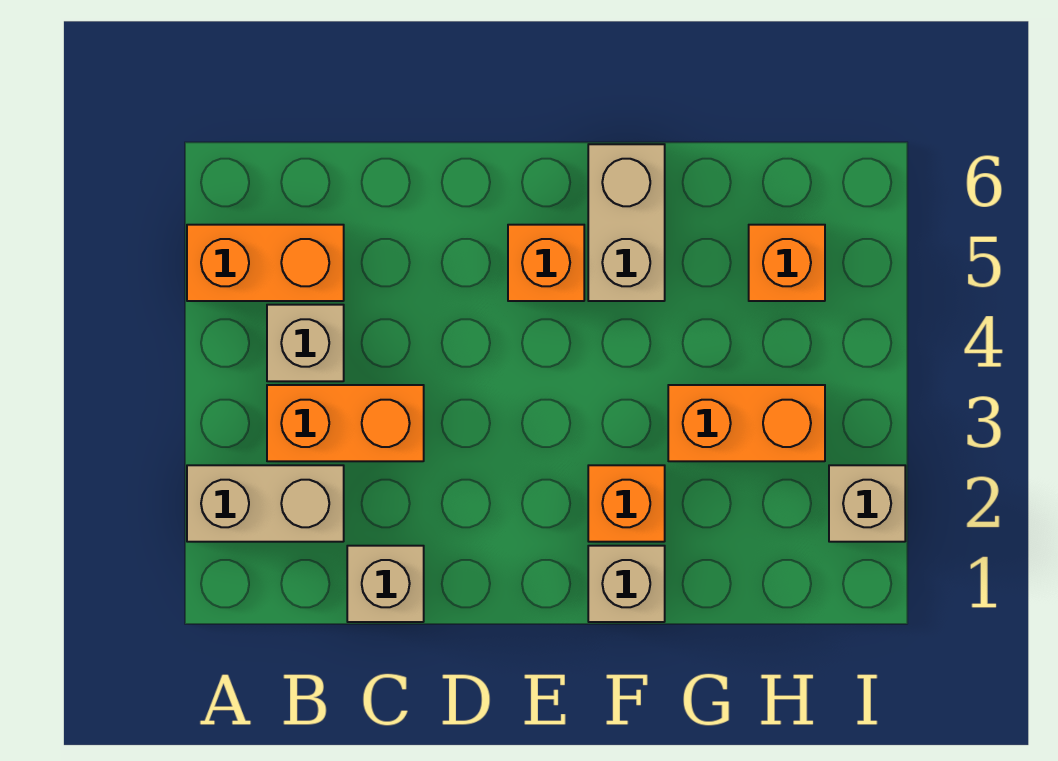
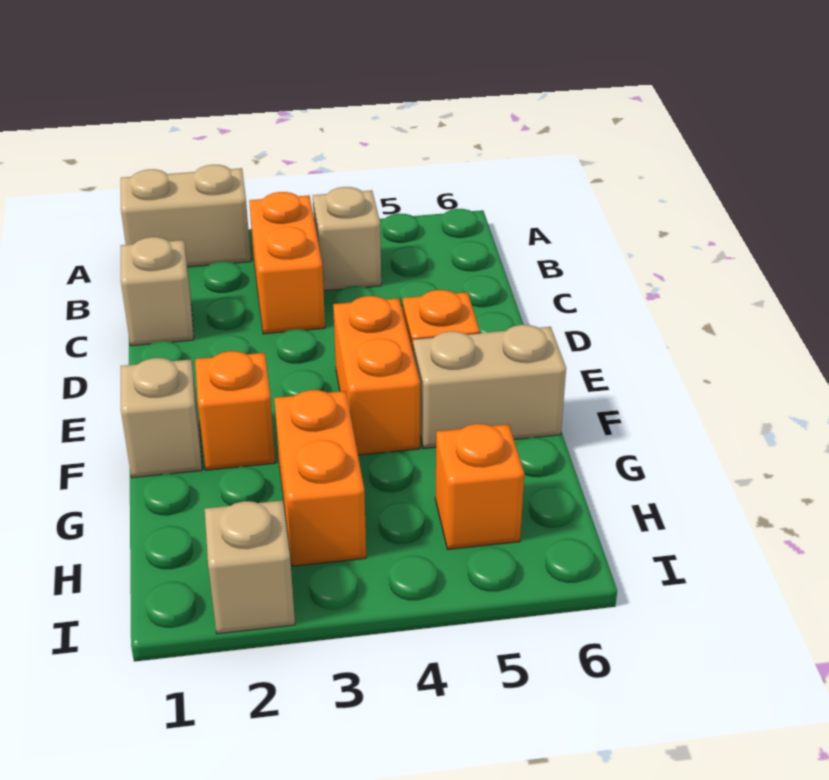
tan 1x2 brick [187,465,344,542] -> tan 1x2 brick turned to [121,165,251,267]
orange 1x2 brick [187,225,344,301] -> orange 1x2 brick moved to [333,296,420,455]

